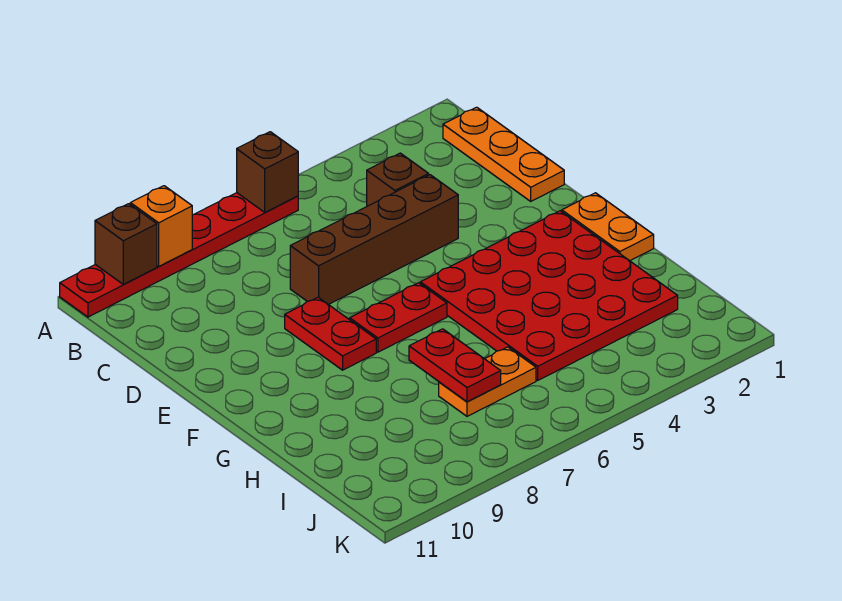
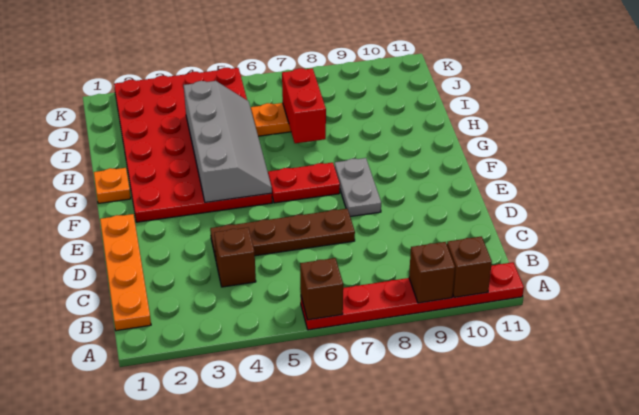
orange 1x1 brick [130,186,192,266] -> brown 1x1 brick [409,242,455,303]
orange 1x3 plate [443,107,564,201] -> orange 1x4 plate [100,214,151,331]
brown 1x4 brick [290,175,458,305] -> brown 1x4 plate [210,209,355,259]
red 1x2 plate [285,297,376,370] -> grey 1x2 plate [335,158,381,217]
orange 1x2 plate [562,193,654,261] -> orange 1x1 plate [94,168,131,204]
red 4x4 plate [420,211,678,380] -> red 4x6 plate [114,68,272,222]
none -> grey 2x4 slope [184,81,272,202]
red 1x2 plate [409,329,501,402] -> red 1x2 brick [282,68,326,143]

